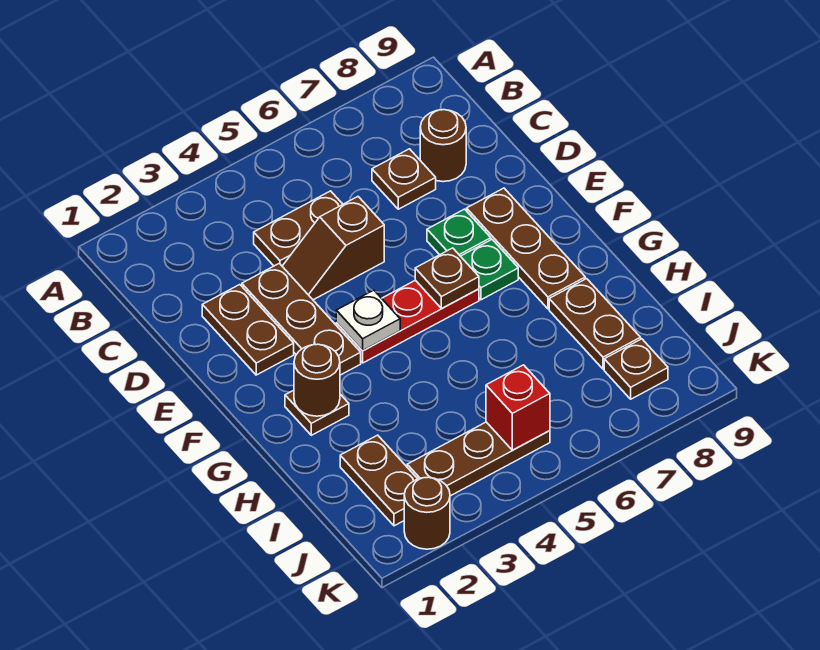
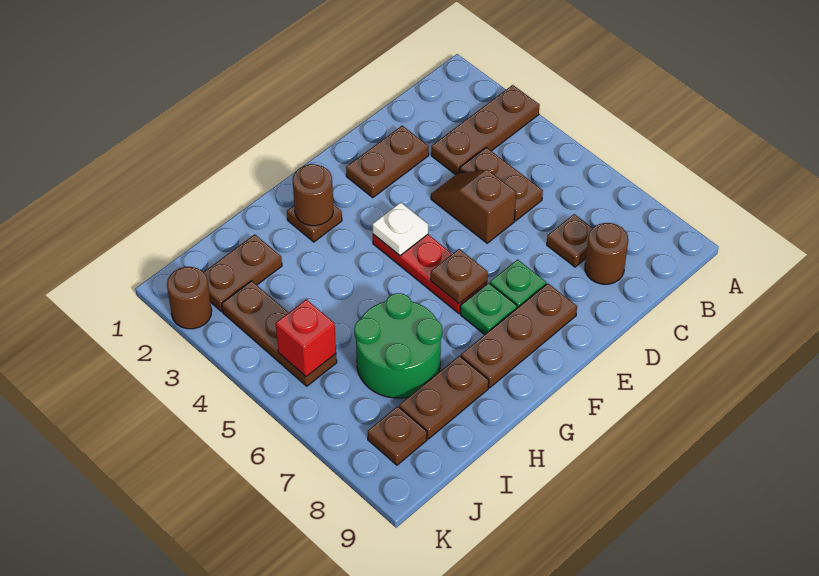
brown 1x3 plate [242,263,361,375] -> brown 1x3 plate moved to [431,85,540,175]
none -> green 2x2 round brick [354,293,442,398]

